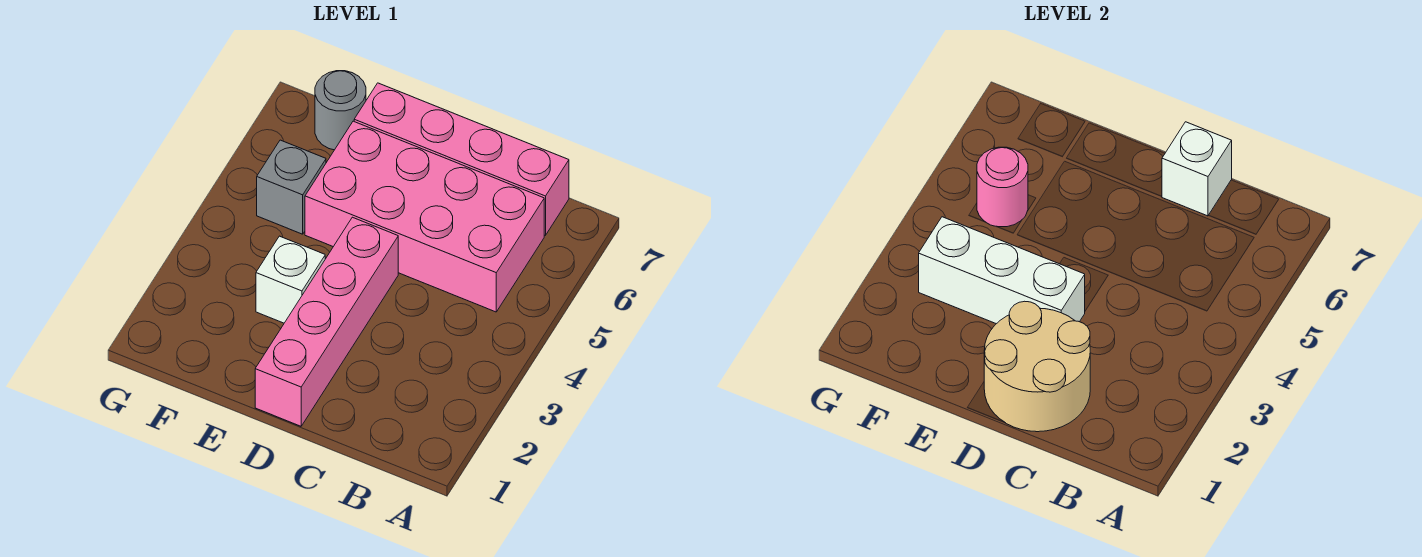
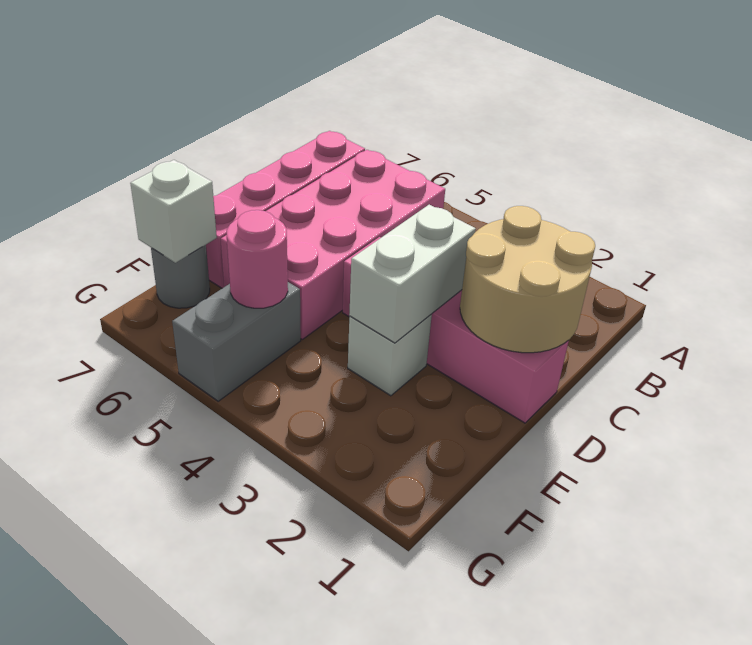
white 1x1 brick [1162,122,1232,216] -> white 1x1 brick moved to [130,160,217,263]
white 1x3 brick [919,217,1085,324] -> white 1x2 brick [349,205,476,343]
grey 1x1 brick [257,140,326,234] -> grey 1x2 brick [172,282,301,401]

